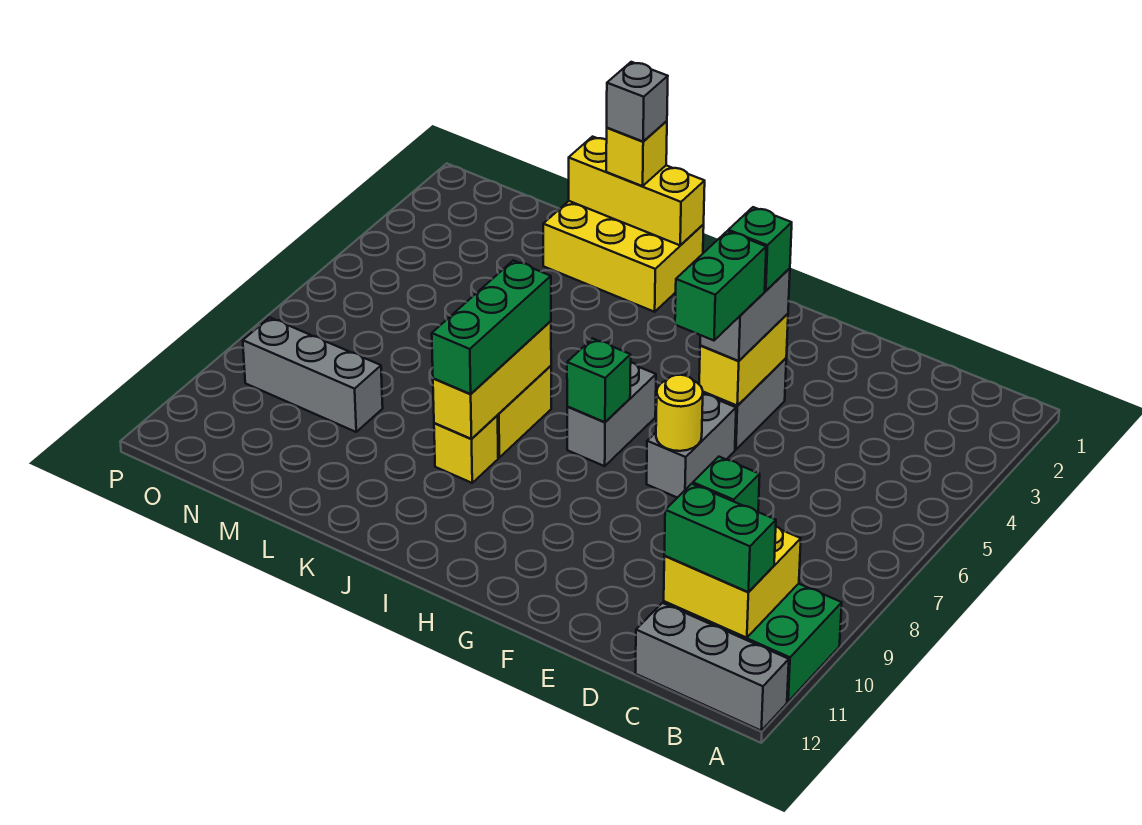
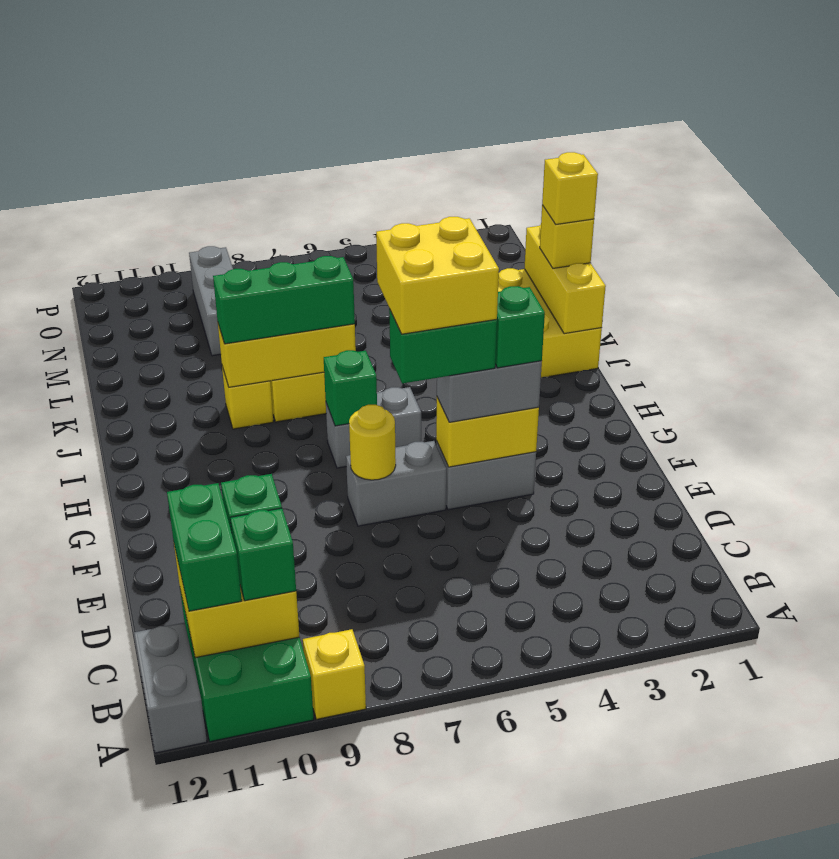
none -> yellow 1x1 brick [303,629,366,719]
grey 1x3 brick [635,603,789,730] -> grey 1x2 brick [134,623,207,753]
none -> green 1x1 brick [230,508,296,601]
none -> yellow 2x2 brick [376,217,499,334]
grey 1x1 brick [607,62,668,141] -> yellow 1x1 brick [542,152,598,224]

